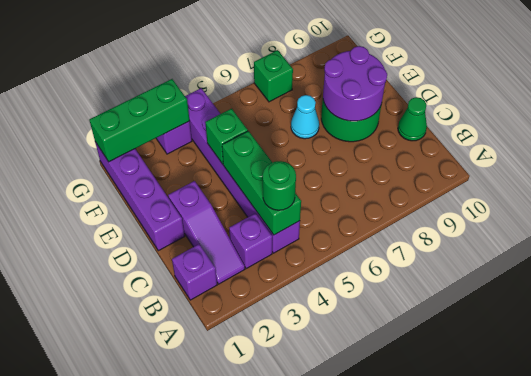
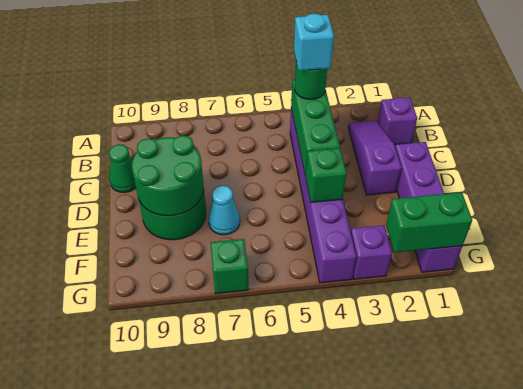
purple 1x1 brick [229,213,272,268] -> none
none -> cyan 1x1 brick [294,14,334,71]
purple 2x2 round brick [323,46,387,121] -> green 2x2 round brick [132,136,204,216]
green 1x3 brick [89,79,190,162] -> green 1x2 brick [386,192,472,253]

